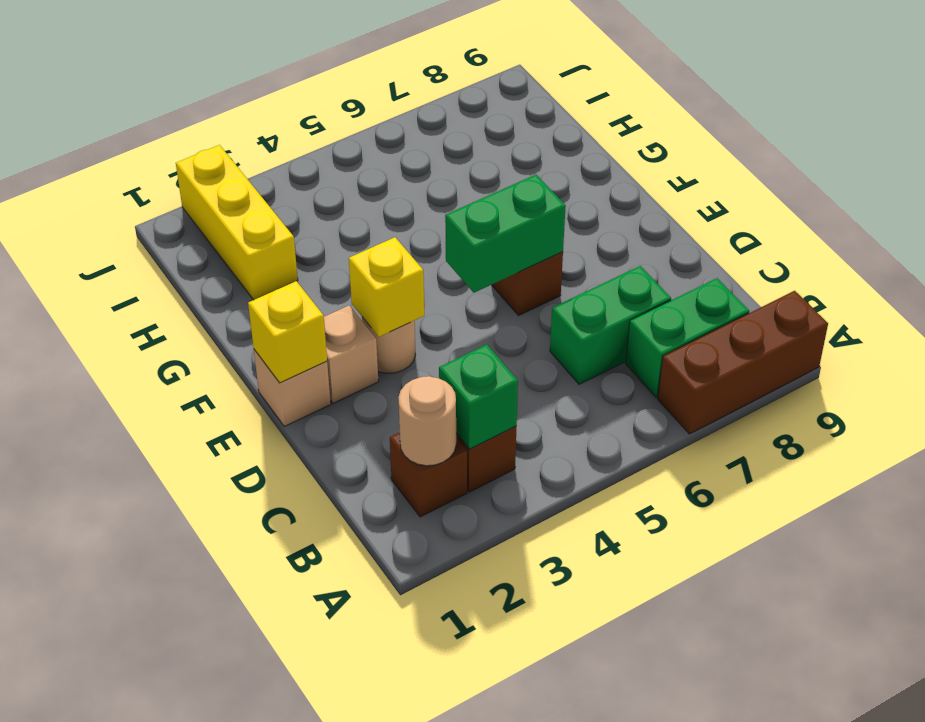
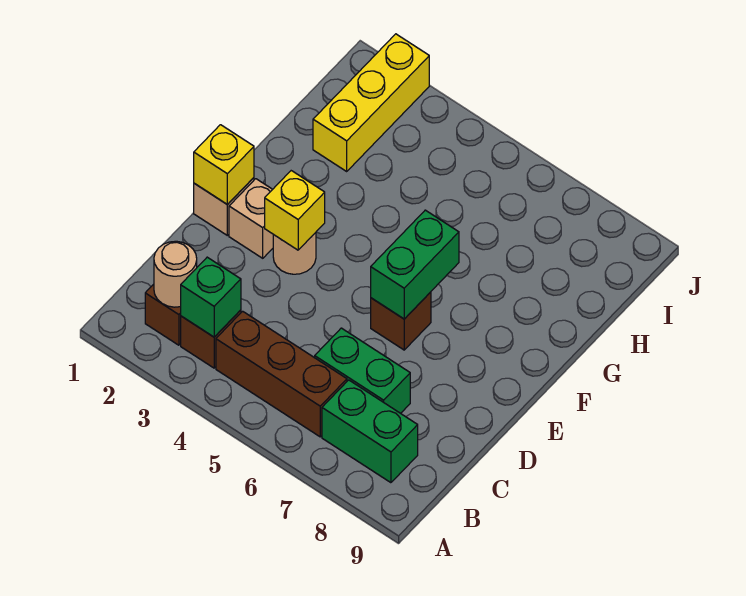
brown 1x3 brick [658,291,828,434] -> brown 1x3 brick moved to [216,311,347,437]
green 1x2 brick [445,175,566,293] -> green 1x2 brick turned to [371,210,459,319]

